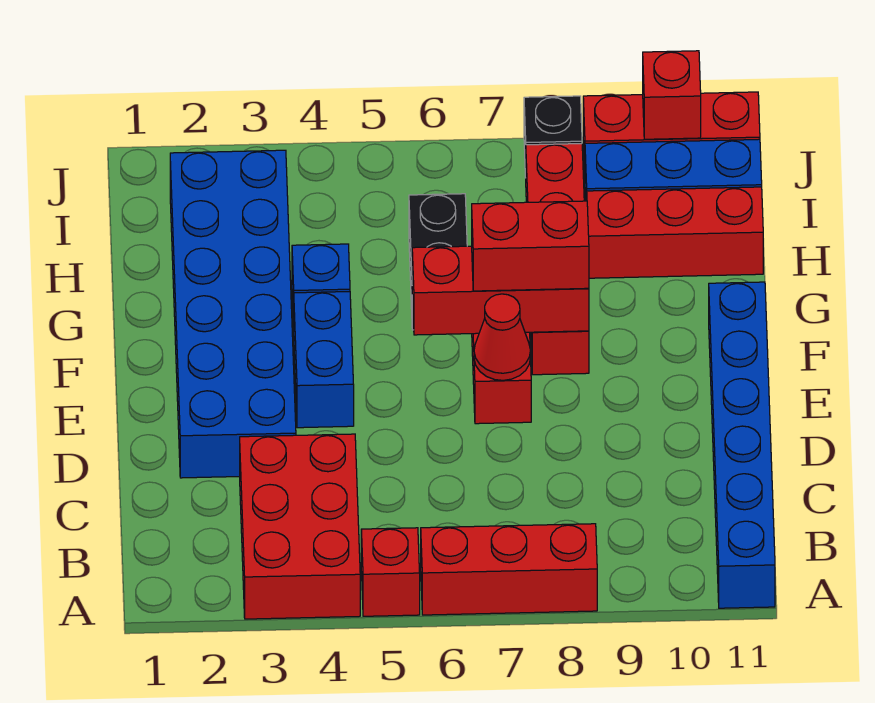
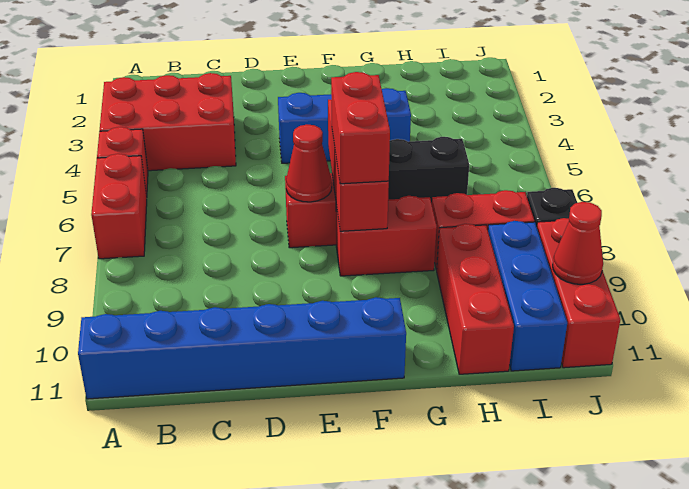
red 1x3 brick [421,524,597,615] -> red 1x2 brick [91,154,147,259]
blue 2x6 brick [170,150,296,478] -> none
red 1x1 brick [643,51,701,139] -> red 1x1 cone [553,202,603,284]

